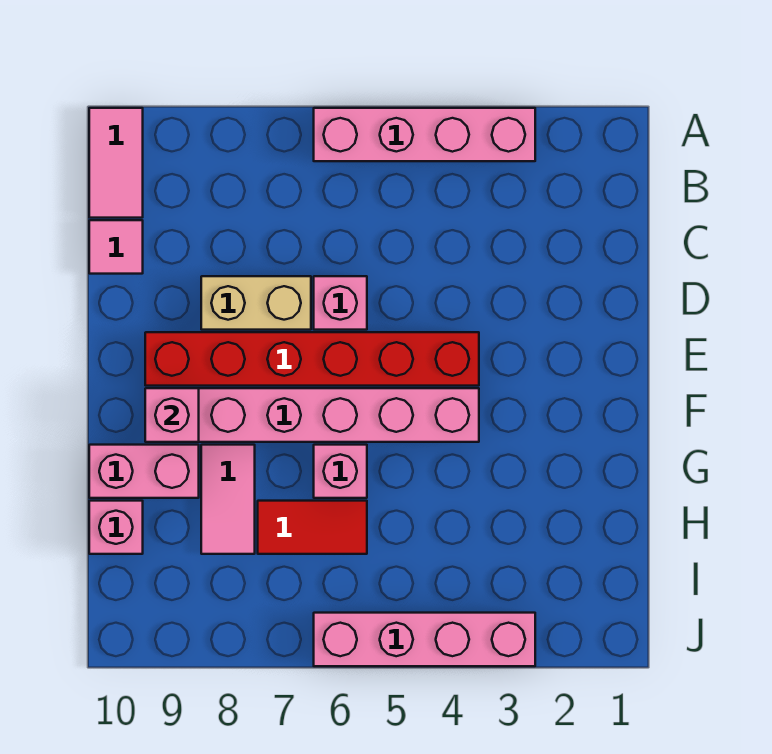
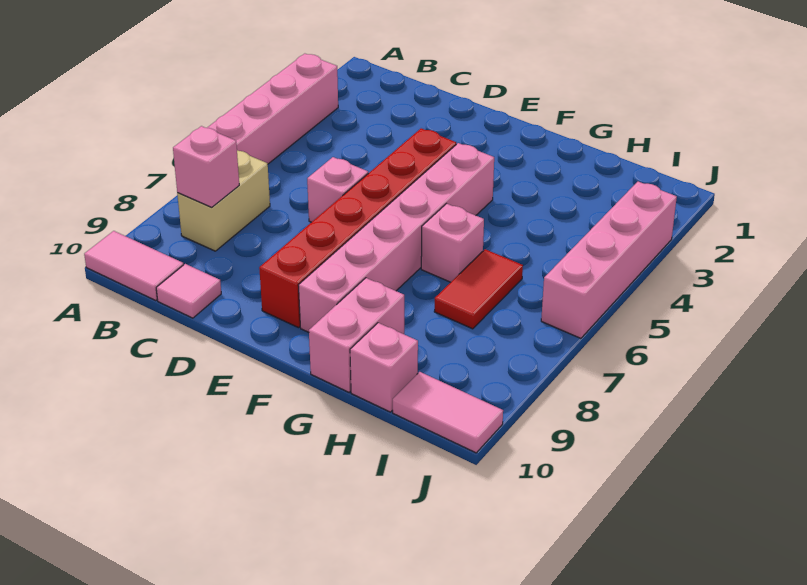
tan 1x2 brick [201,276,311,330] -> tan 1x2 brick moved to [177,151,270,251]
pink 1x1 brick [145,388,199,442] -> pink 1x1 brick moved to [173,126,239,207]
pink 1x2 tile [201,445,255,554] -> pink 1x2 tile moved to [393,372,503,453]

